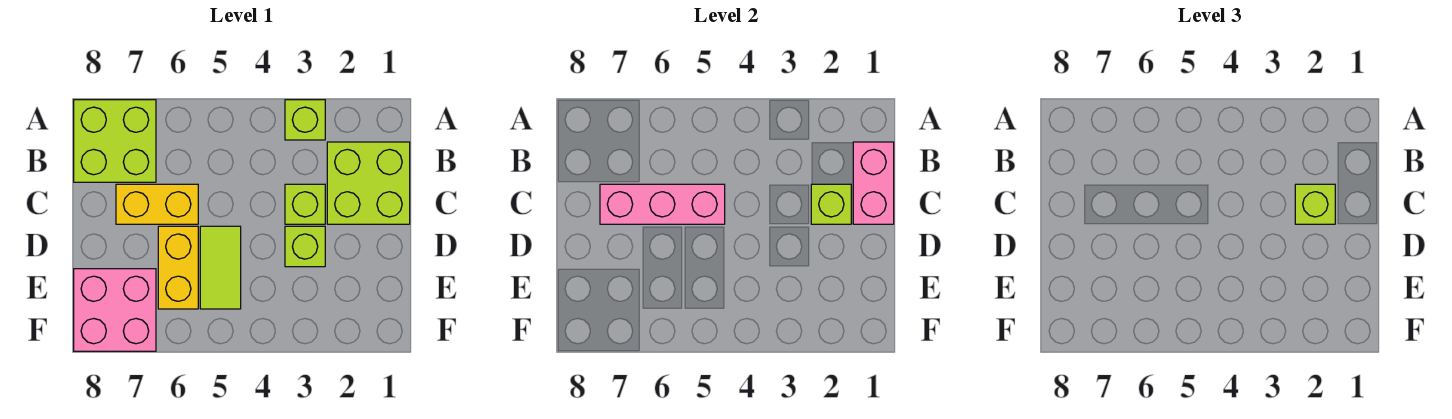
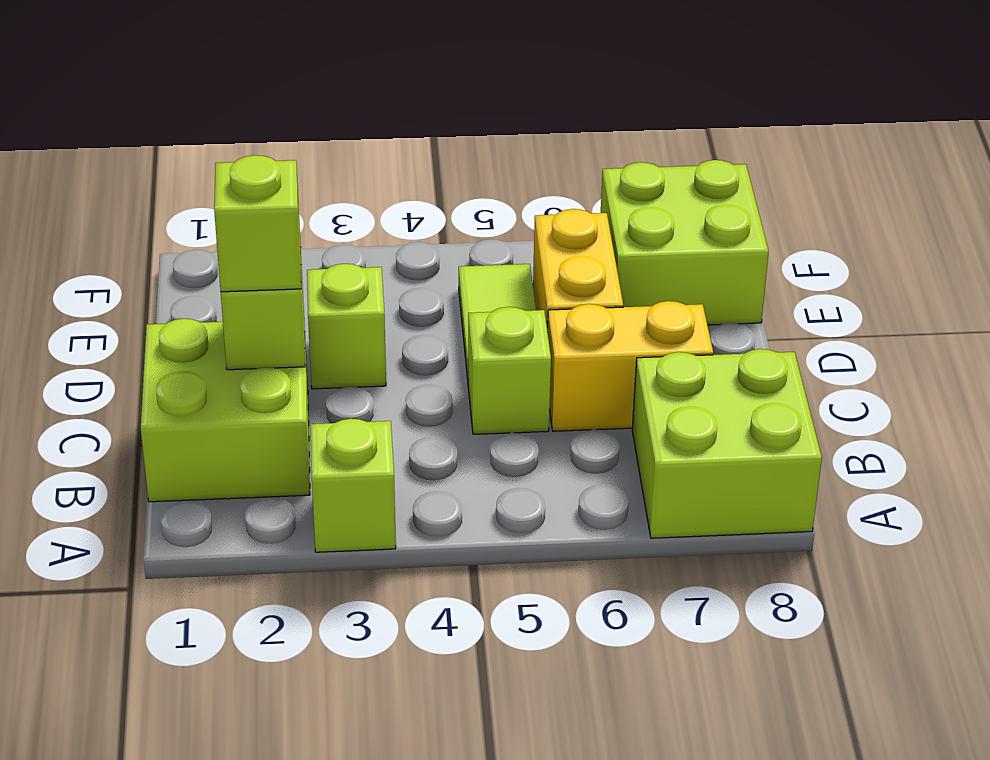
pink 1x2 brick [853,142,894,224] -> none
lime 1x1 brick [285,184,325,224] -> lime 1x1 brick moved to [468,307,551,434]
pink 1x3 brick [600,184,725,224] -> none
pink 2x2 brick [74,269,156,351] -> lime 2x2 brick [601,160,769,325]

